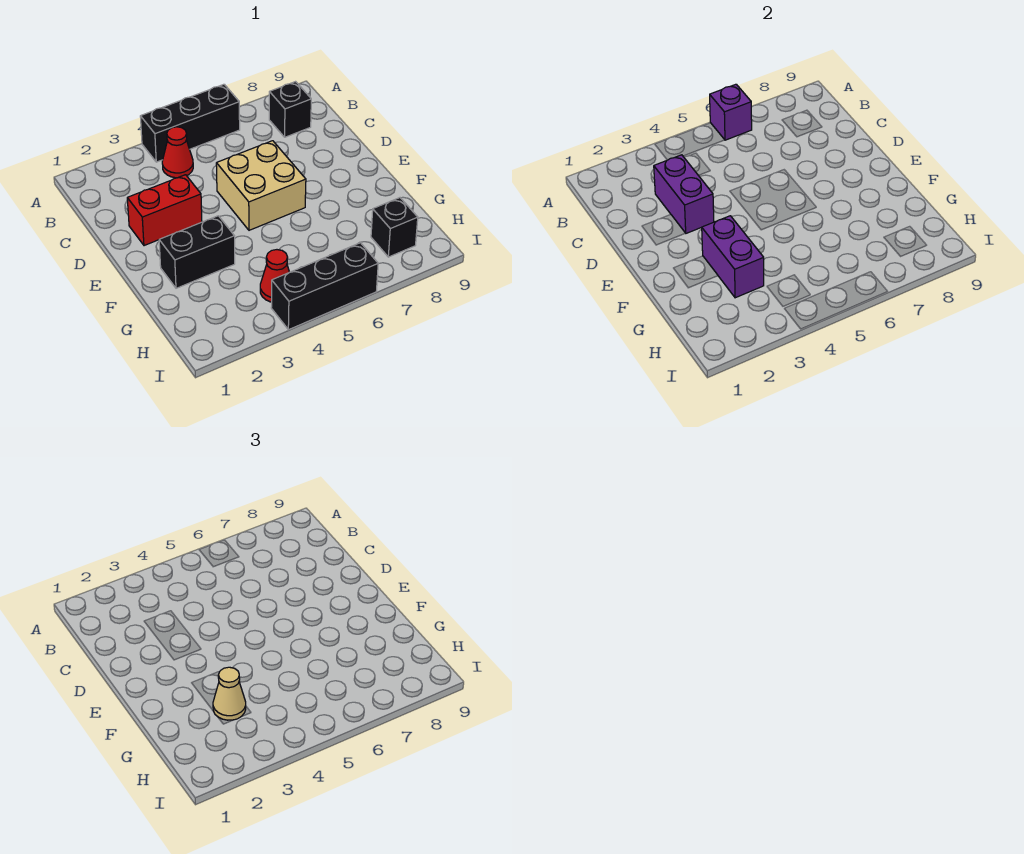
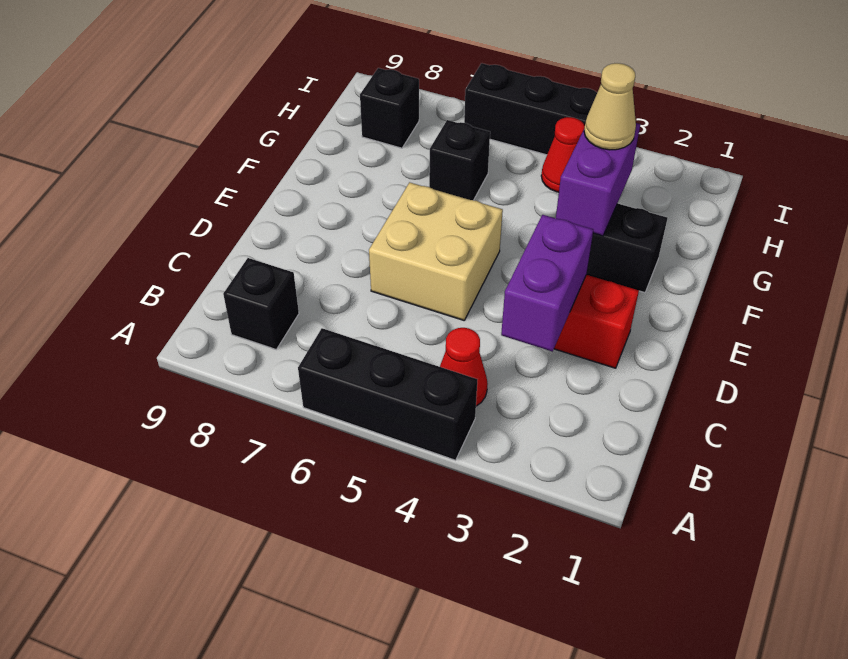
purple 1x1 brick [710,84,752,140] -> none
none -> black 1x1 brick [429,120,490,200]

